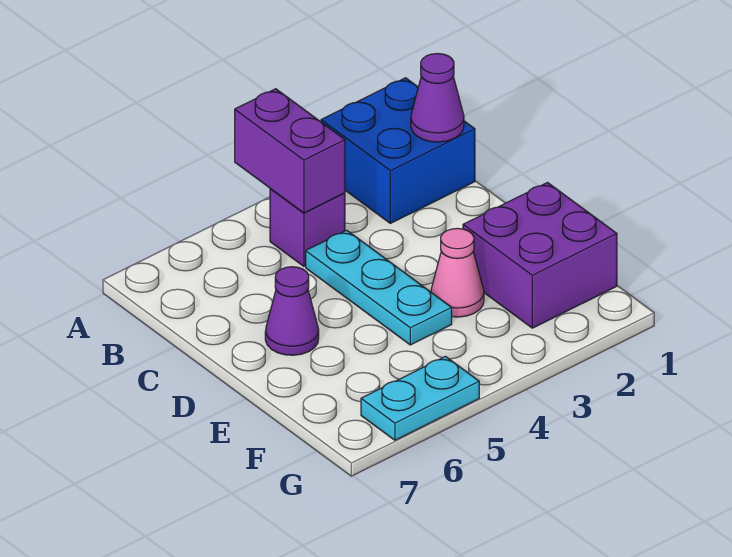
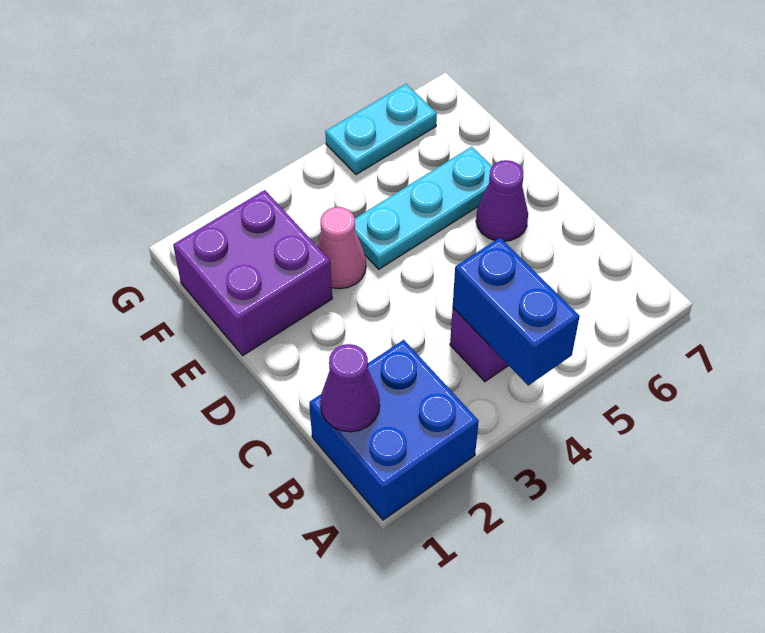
purple 1x2 brick [235,89,345,213] -> blue 1x2 brick [453,238,579,385]
cyan 1x3 plate [306,230,452,345] -> cyan 1x3 plate turned to [355,147,492,269]

